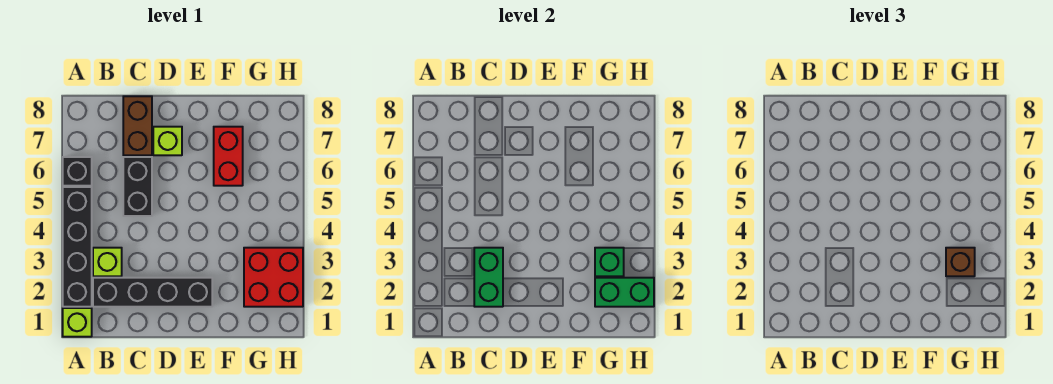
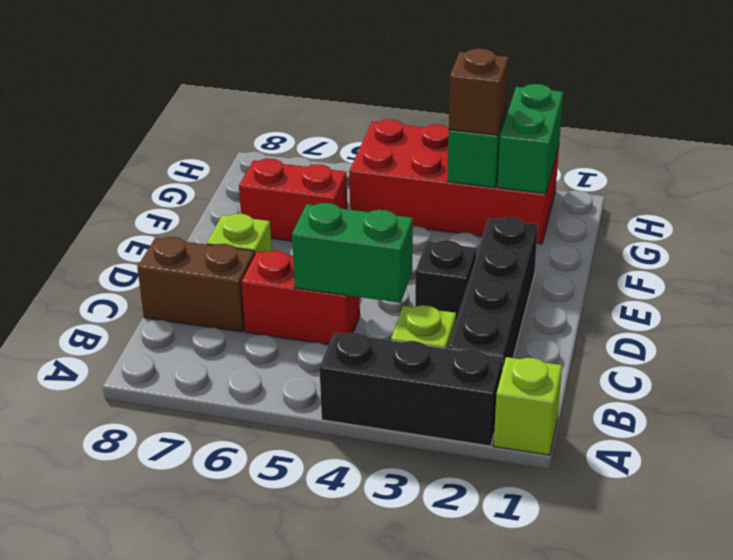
black 1x4 brick [63,187,92,307] -> black 1x3 brick [320,332,503,446]
black 1x1 brick [63,157,92,186] -> black 1x1 brick moved to [415,240,476,320]
green 1x2 brick [474,248,503,307] -> green 1x2 brick moved to [292,203,413,303]
black 1x2 brick [123,157,152,216] -> red 1x2 brick [242,251,360,345]
red 2x2 brick [244,248,303,307] -> red 2x4 brick [349,119,559,244]

